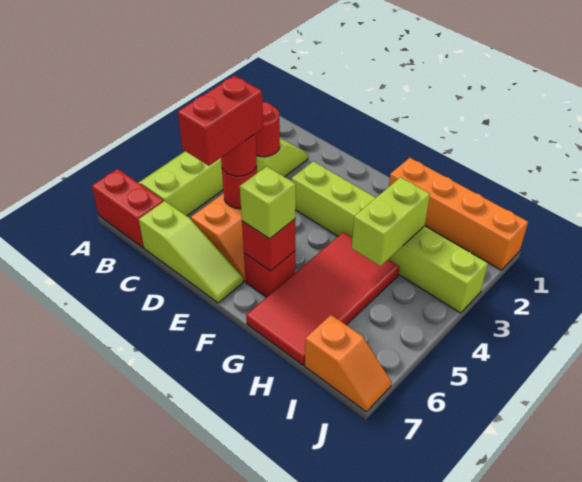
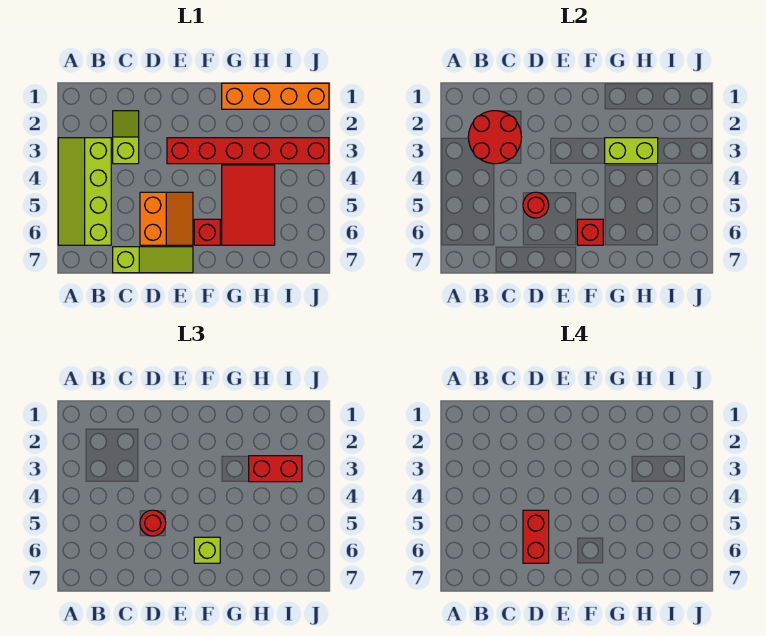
red 1x2 brick [92,169,164,248] -> red 1x2 brick moved to [249,456,302,482]
red 1x1 round brick [256,102,280,157] -> red 2x2 round brick [468,111,522,164]
lime 1x6 brick [292,161,488,313] -> red 1x6 brick [167,138,329,164]
red 2x4 tile [246,232,400,365] -> red 2x3 tile [222,165,275,245]
lime 1x2 brick [352,177,430,266] -> lime 1x2 brick turned to [605,138,658,164]
orange 1x2 slope [305,315,391,412] -> none

